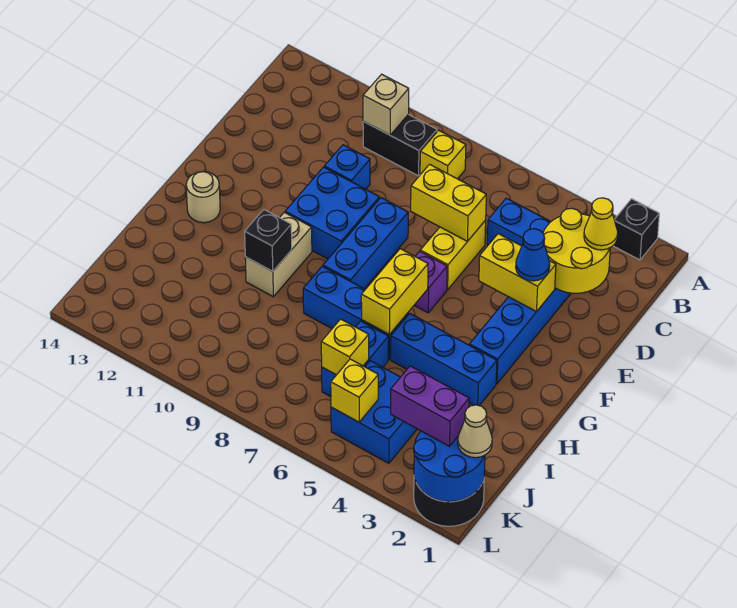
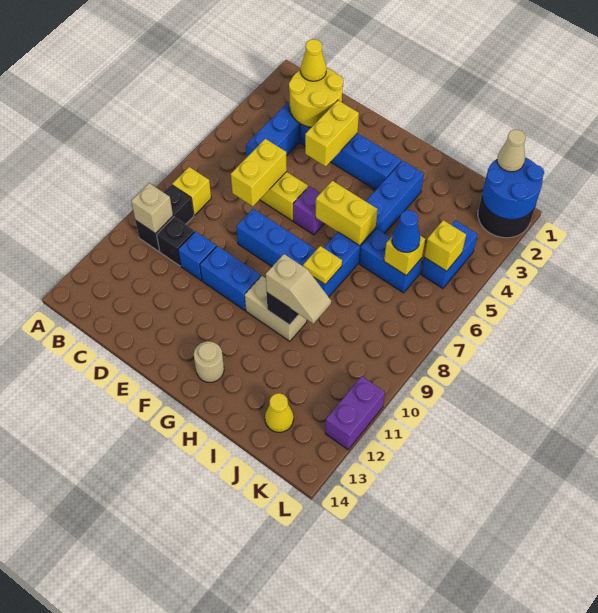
black 1x1 brick [613,199,659,260] -> black 1x1 brick moved to [157,217,195,266]
blue 1x1 cone [516,229,550,281] -> blue 1x1 cone moved to [392,210,420,252]
blue 2x2 brick [285,167,379,259] -> blue 1x2 brick [200,246,261,311]
none -> yellow 1x1 plate [303,246,342,284]
none -> tan 1x2 slope [266,254,331,324]
blue 2x2 brick [331,361,417,463] -> blue 1x2 brick [421,220,478,289]
none -> yellow 1x1 cone [265,393,294,432]
purple 1x2 brick [391,366,469,446] -> purple 1x2 brick moved to [325,376,385,450]

